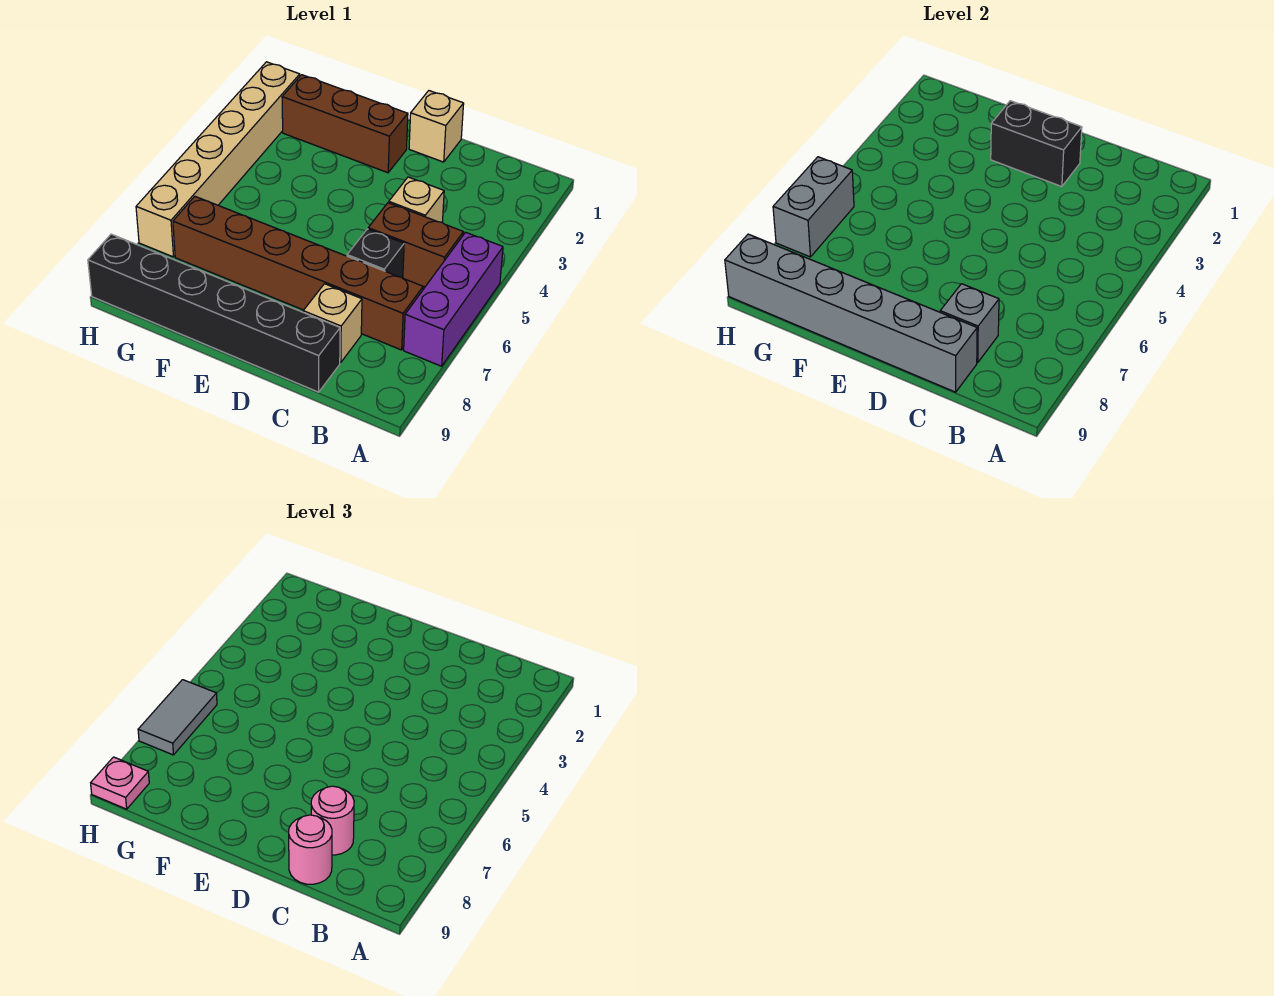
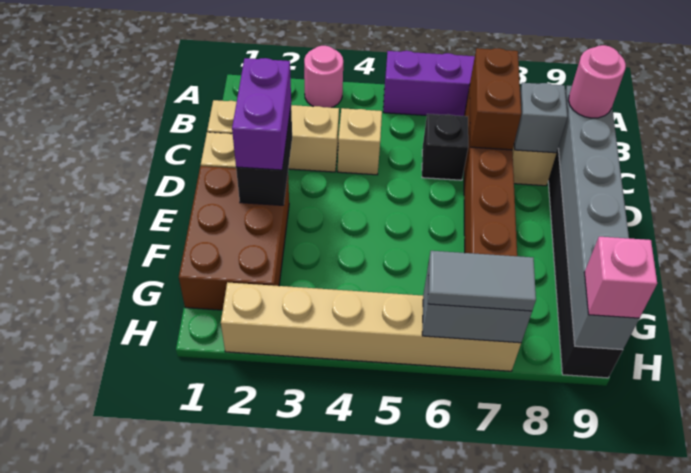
brown 1x2 brick [368,203,463,287] -> brown 1x2 brick moved to [470,48,521,150]
none -> tan 1x3 brick [207,100,339,172]
pink 1x1 round brick [311,786,354,855] -> pink 1x1 round brick moved to [304,46,343,108]
none -> purple 1x2 brick [232,58,291,170]
brown 1x3 brick [282,75,408,173] -> brown 2x3 brick [179,166,289,310]
pink 1x1 plate [91,757,149,809] -> pink 1x1 brick [584,237,657,318]

